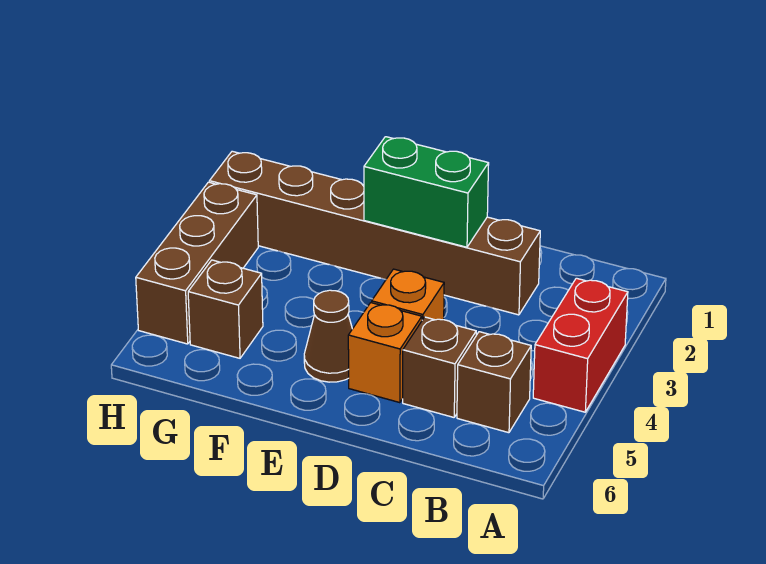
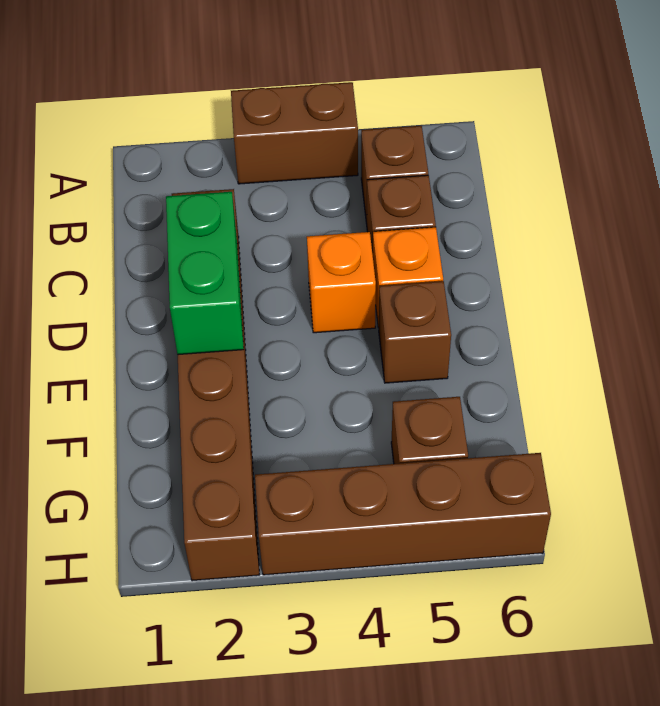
red 1x2 brick [533,278,628,412] -> brown 1x2 brick [231,82,358,184]
brown 1x1 cone [304,290,352,382] -> brown 1x1 brick [379,281,451,383]
brown 1x3 brick [136,182,258,344] -> brown 1x4 brick [255,453,551,575]

